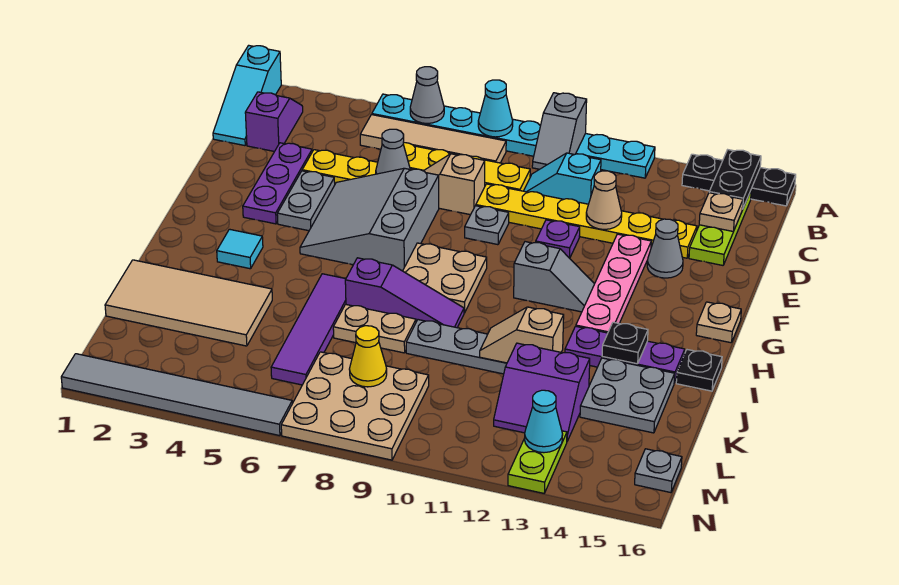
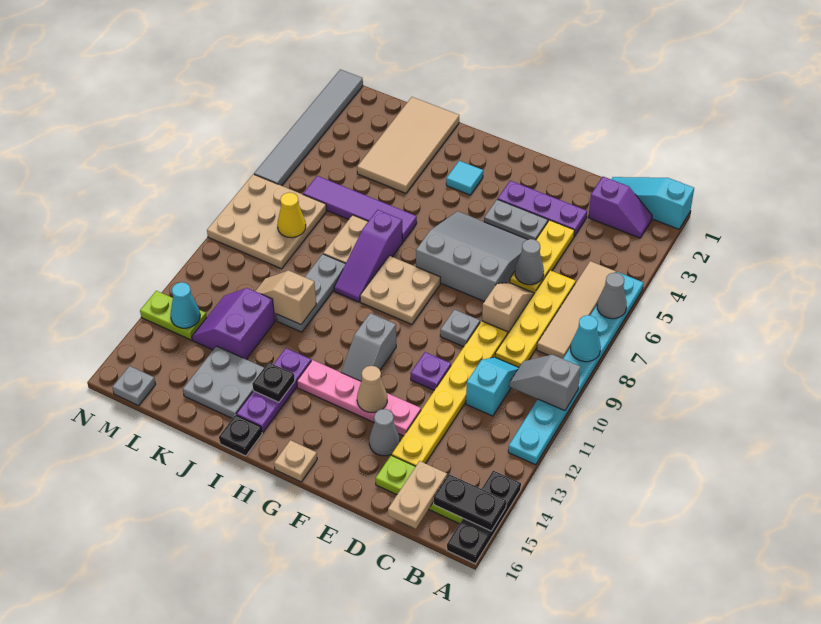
tan 1x1 plate [699,193,743,232] -> tan 1x2 plate [388,461,447,529]
tan 1x1 cone [586,171,622,229] -> tan 1x1 cone moved to [357,366,387,412]
tan 1x2 slope [480,307,564,363] -> tan 1x2 slope turned to [255,271,316,325]

